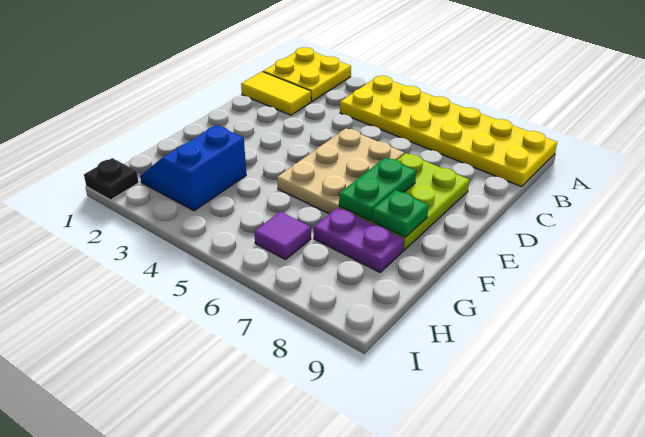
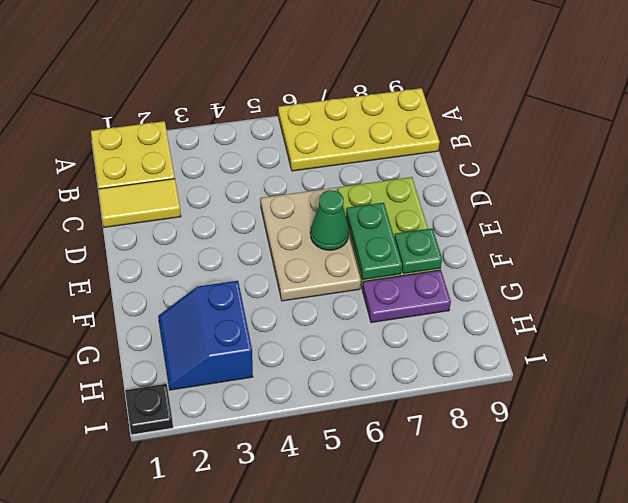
yellow 2x6 plate [340,76,557,187] -> yellow 2x4 plate [278,88,440,171]
none -> green 1x1 cone [310,190,349,250]
purple 1x1 tile [254,212,311,260] -> none

